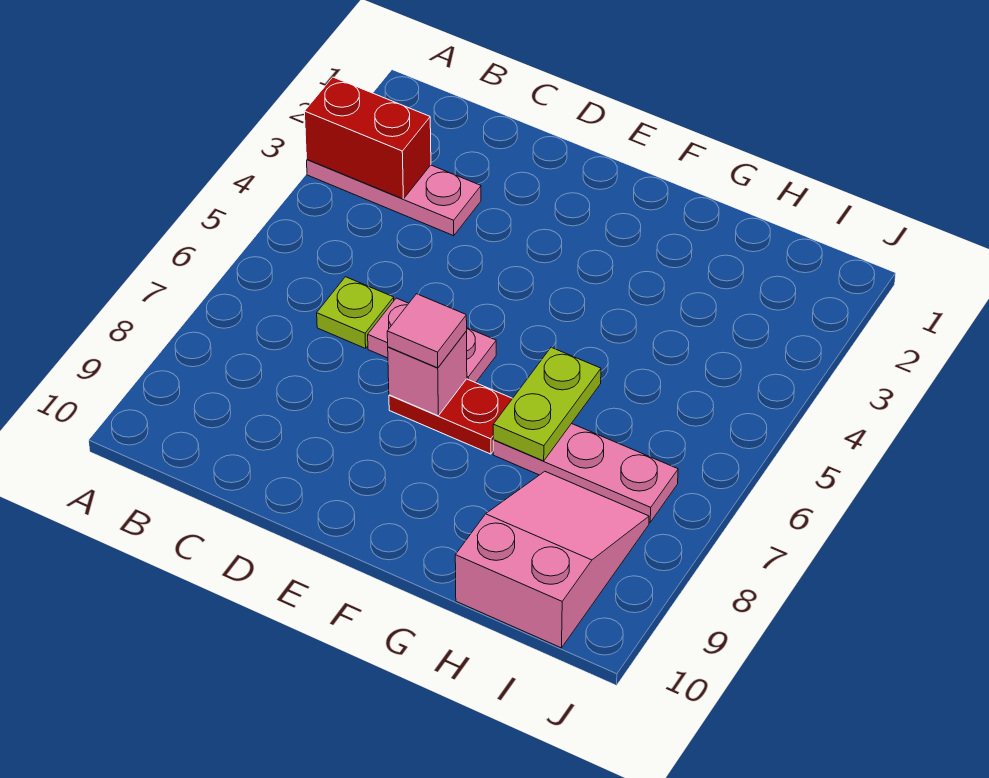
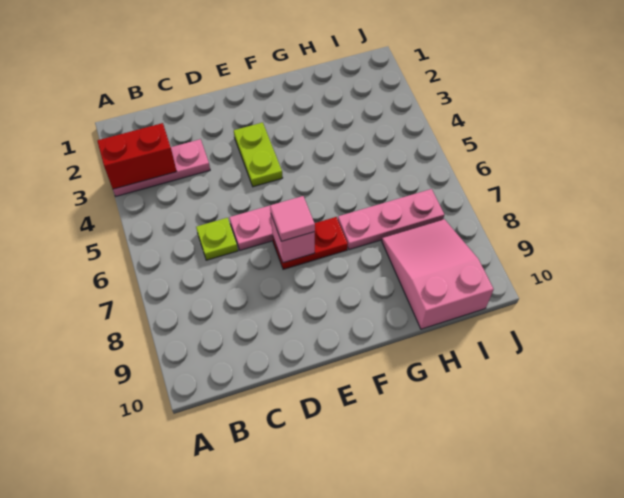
lime 1x2 plate [493,347,601,461] -> lime 1x2 plate moved to [234,122,283,187]

